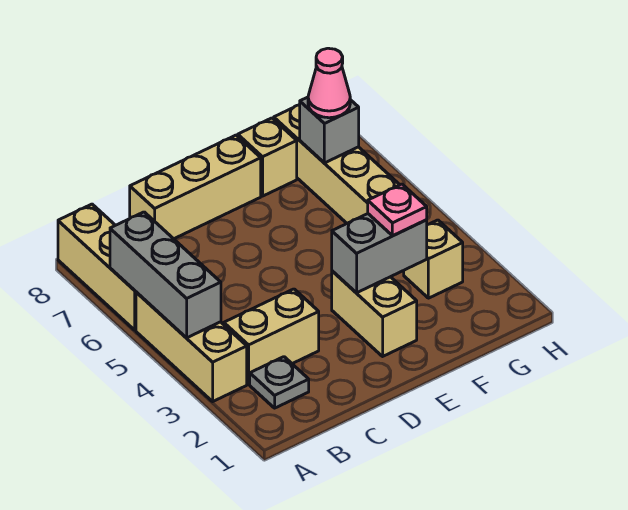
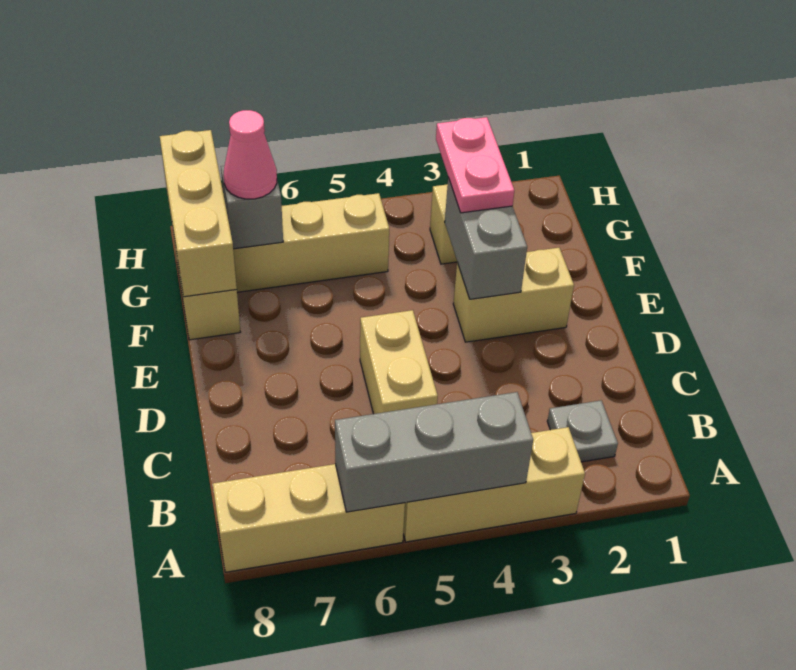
tan 1x2 brick [224,289,319,384] -> tan 1x2 brick moved to [360,310,438,414]
tan 1x3 brick [130,135,261,239] -> tan 1x3 brick moved to [160,130,237,297]
pink 1x1 plate [368,184,427,236] -> pink 1x2 plate [436,117,515,213]

